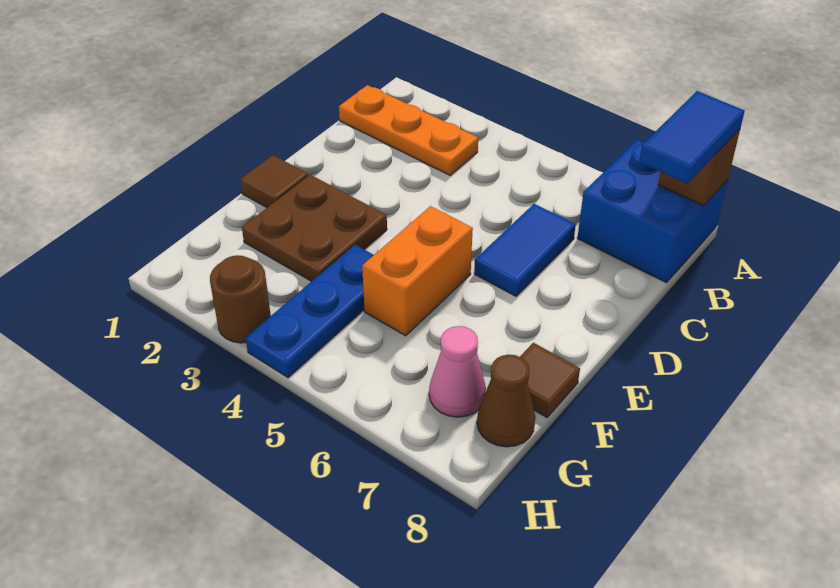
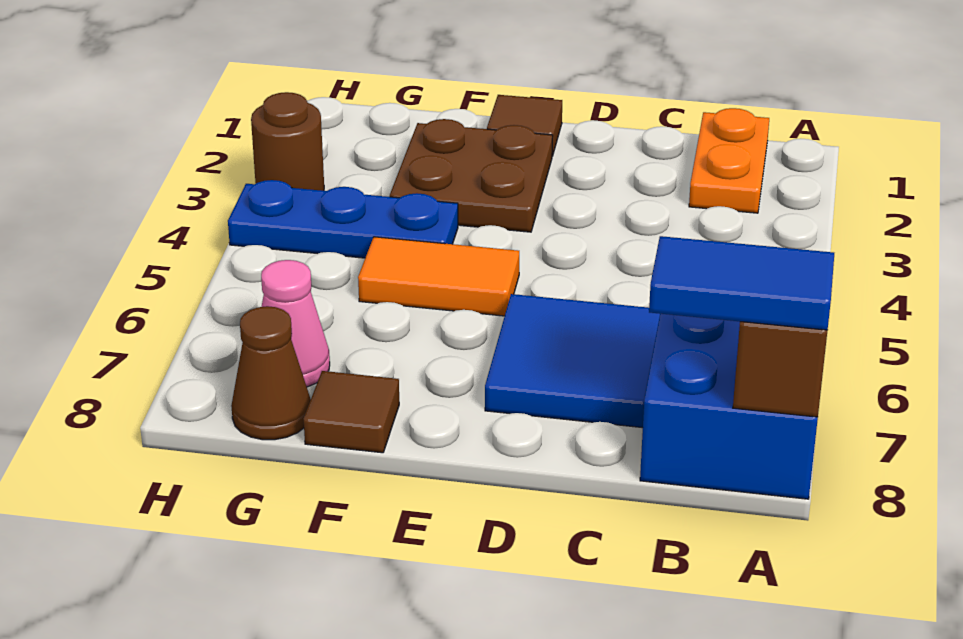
orange 1x3 plate [339,85,478,175] -> orange 1x2 plate [689,108,769,213]
blue 1x2 tile [474,204,576,296] -> blue 2x2 tile [485,294,660,428]
orange 1x2 brick [362,206,473,336] -> orange 1x2 tile [358,237,519,316]

